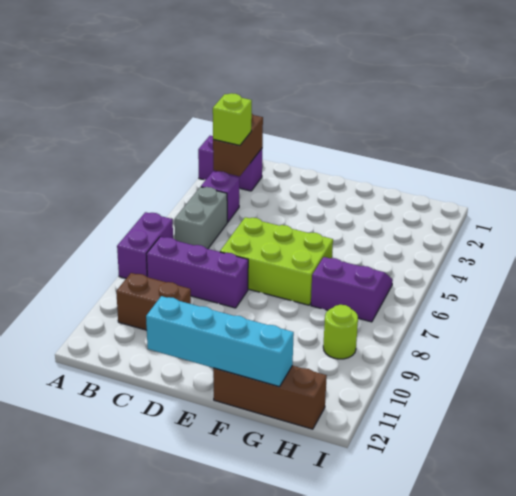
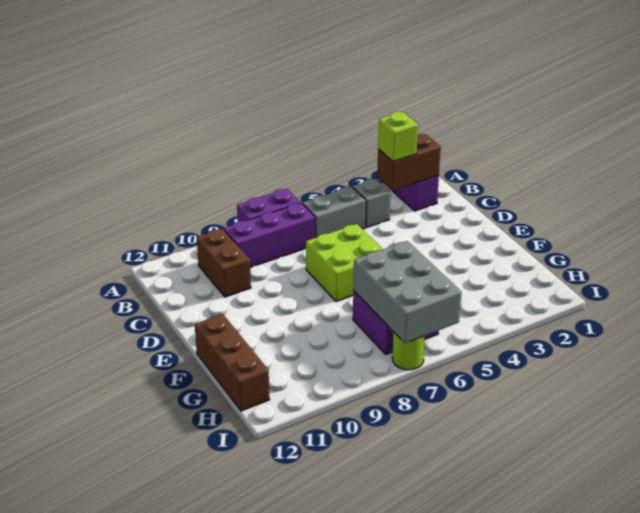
purple 1x1 brick [201,171,239,222] -> grey 1x1 brick [353,179,391,228]
purple 1x3 brick [147,237,248,308] -> purple 1x3 brick turned to [224,203,315,267]
lime 2x3 brick [220,217,333,305] -> lime 2x2 brick [306,224,383,302]
cyan 1x4 brick [146,296,294,387] -> none
none -> grey 2x3 brick [353,241,462,343]
lime 1x1 round brick [323,305,358,359] -> lime 1x1 round brick moved to [392,333,425,370]

